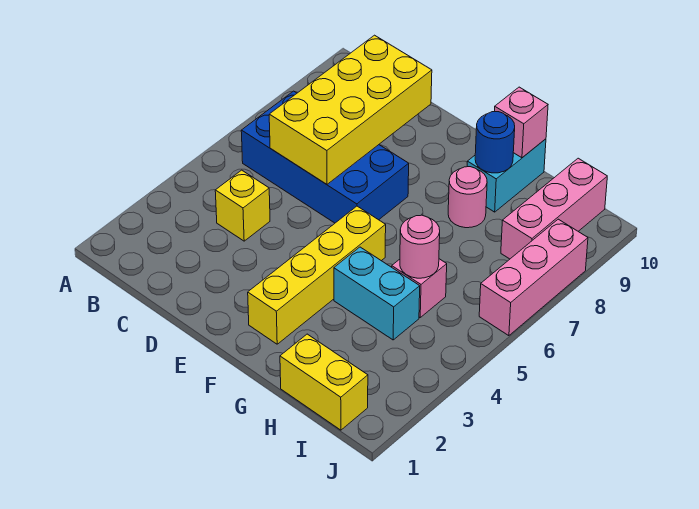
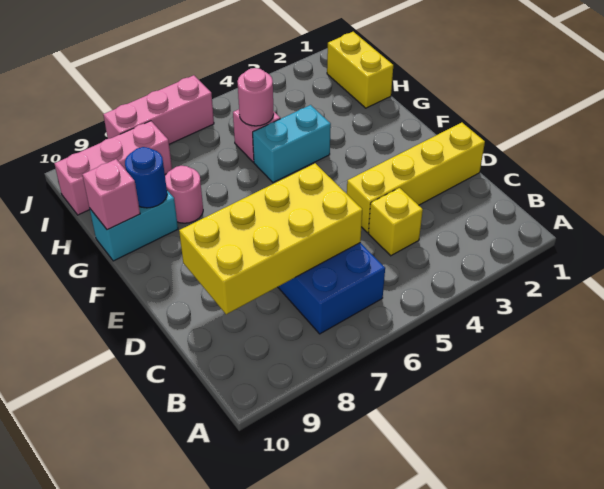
yellow 1x4 brick [248,206,386,344] -> yellow 1x4 brick moved to [347,123,485,233]
cyan 1x2 brick [334,247,420,340] -> cyan 1x2 brick turned to [253,105,331,182]

